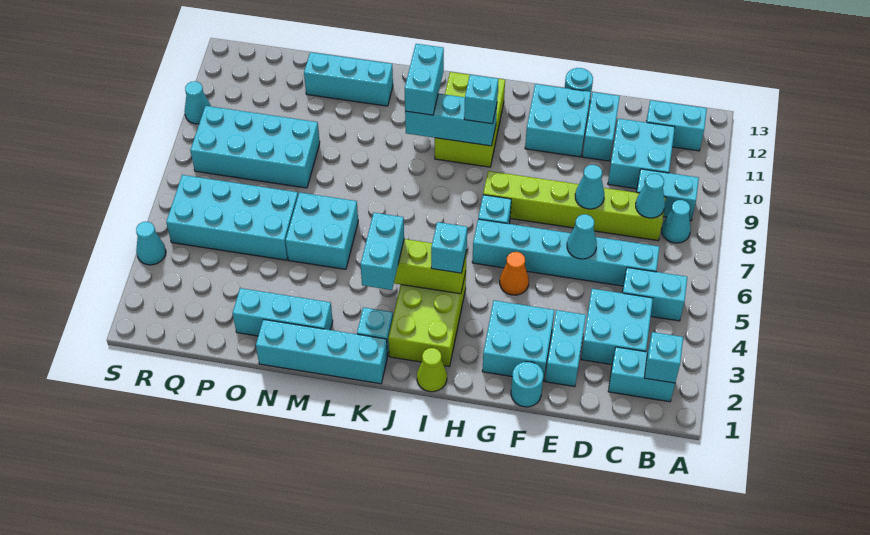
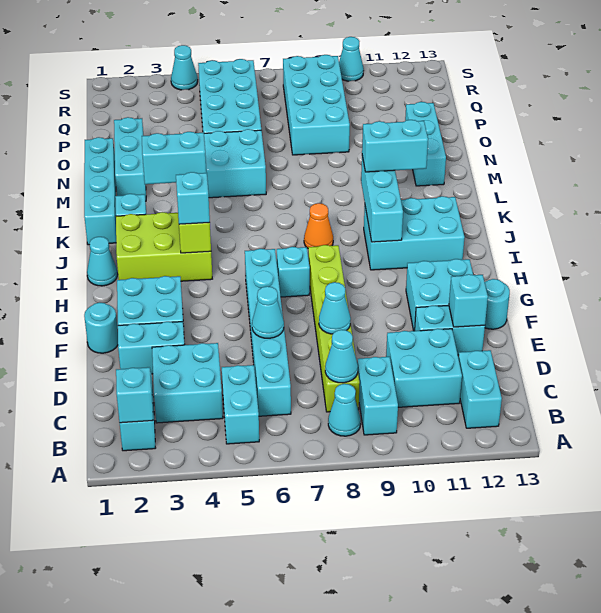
orange 1x1 cone [500,252,529,295] -> orange 1x1 cone moved to [304,203,333,248]
lime 1x1 cone [417,348,447,392] -> cyan 1x1 cone [87,237,118,286]
lime 2x3 brick [435,72,505,167] -> cyan 2x3 brick [364,196,465,270]
cyan 1x1 brick [464,75,498,124] -> cyan 1x1 brick moved to [449,274,488,327]

